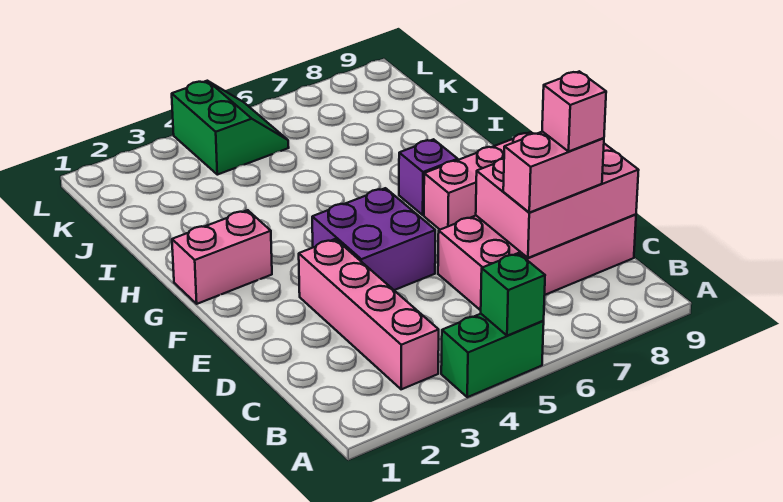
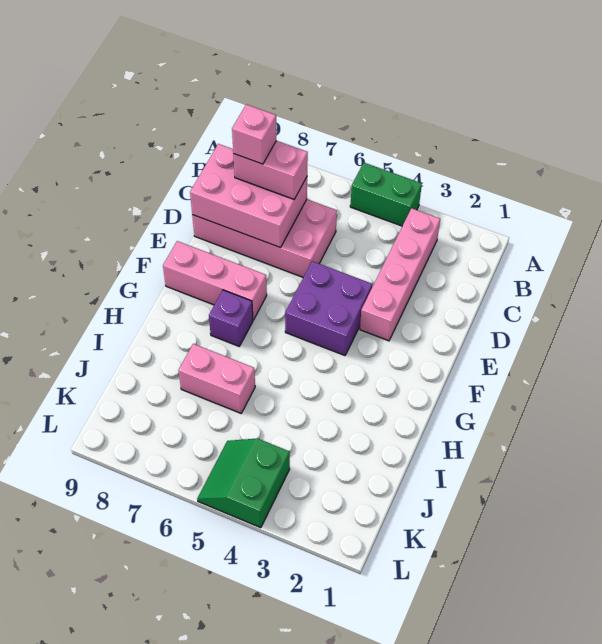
green 1x1 brick [481,253,545,336] -> none
pink 1x2 brick [172,210,272,304] -> pink 1x2 brick moved to [178,344,255,413]

